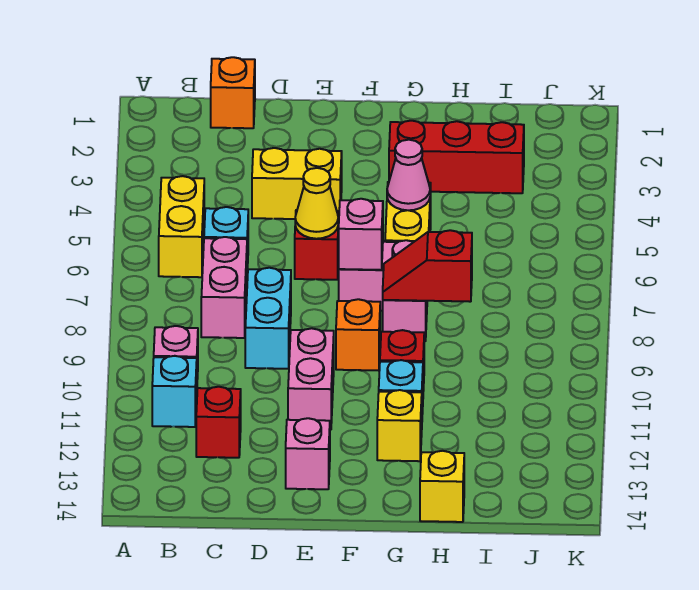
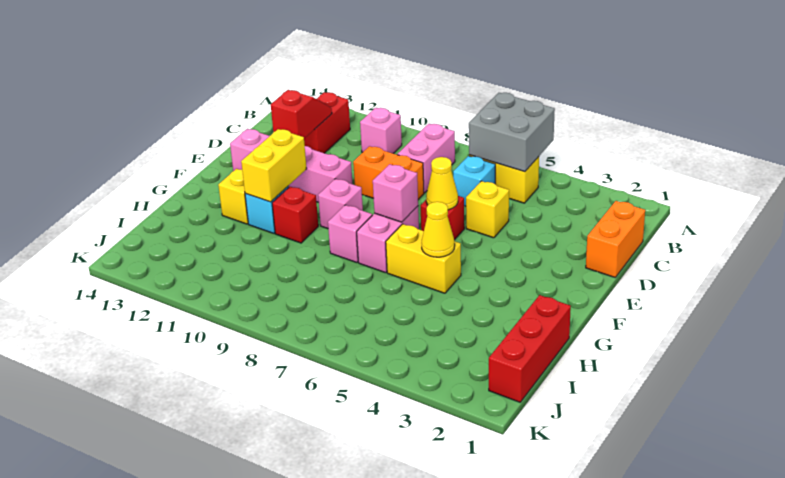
none -> grey 2x2 brick [469,93,555,172]
cyan 1x1 brick [152,356,197,427] -> none
orange 1x1 brick [211,57,255,128] -> orange 1x2 brick [586,201,645,277]
pink 1x2 brick [201,237,247,338] -> pink 1x2 brick turned to [397,124,455,193]
red 1x1 brick [196,387,241,458] -> red 1x2 brick [304,92,350,153]
yellow 1x2 brick [252,148,342,219] -> yellow 1x2 brick moved to [241,129,307,202]
cyan 1x2 brick [245,268,291,369] -> orange 1x2 brick [353,146,424,200]
orange 1x1 brick [336,299,380,371] -> pink 1x1 brick [318,179,363,228]
red 1x3 brick [389,121,524,193] -> red 1x3 brick moved to [489,295,571,402]
pink 1x1 cone [387,140,430,210] -> yellow 1x1 cone [422,202,455,257]
red 1x2 slope [383,230,472,302] -> red 1x2 slope moved to [271,90,332,138]
yellow 1x1 brick [420,451,464,522] -> yellow 1x1 brick moved to [466,181,509,238]

